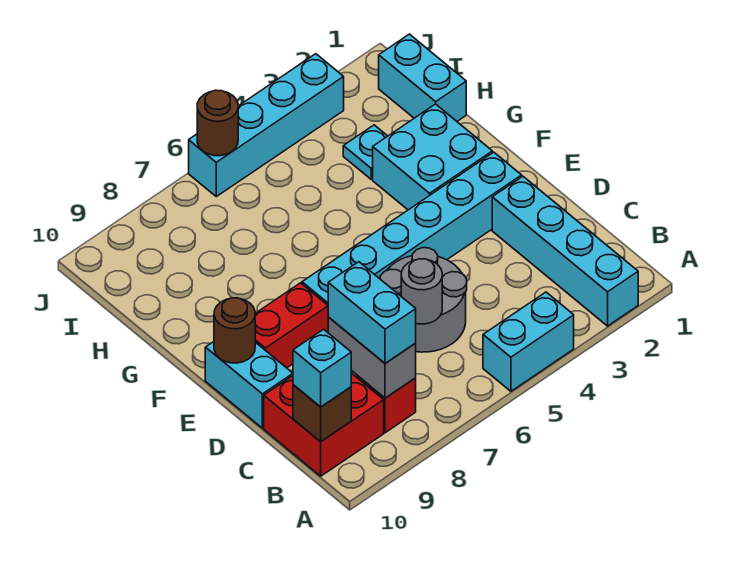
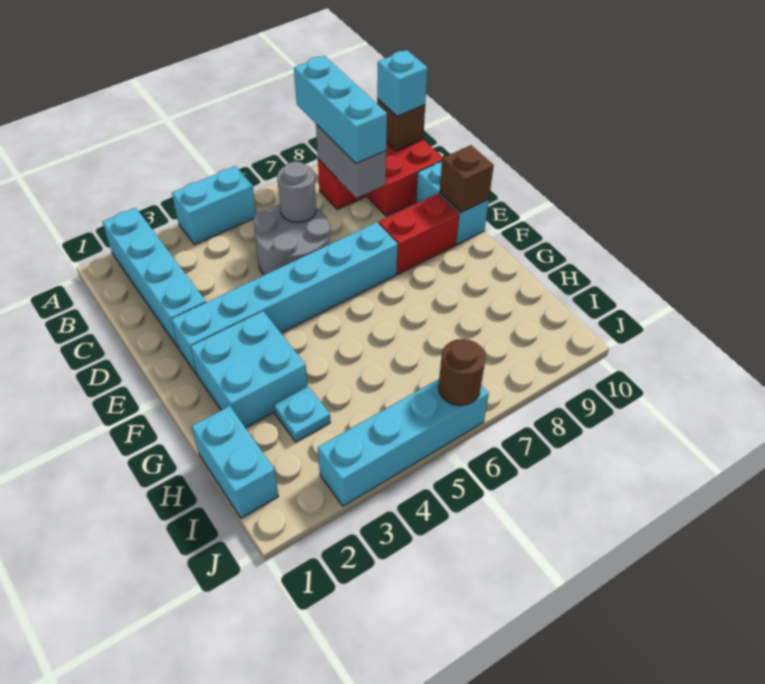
cyan 1x2 brick [328,262,416,363] -> cyan 1x3 brick [294,56,387,164]
brown 1x1 round brick [214,298,255,363] -> brown 1x1 brick [439,145,494,213]

